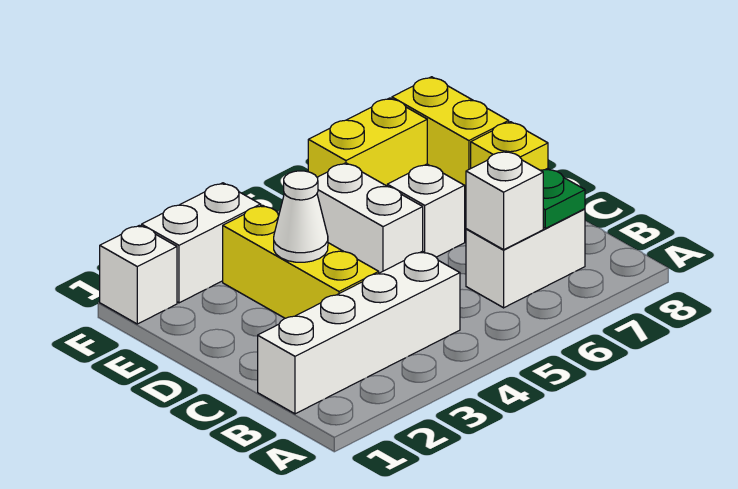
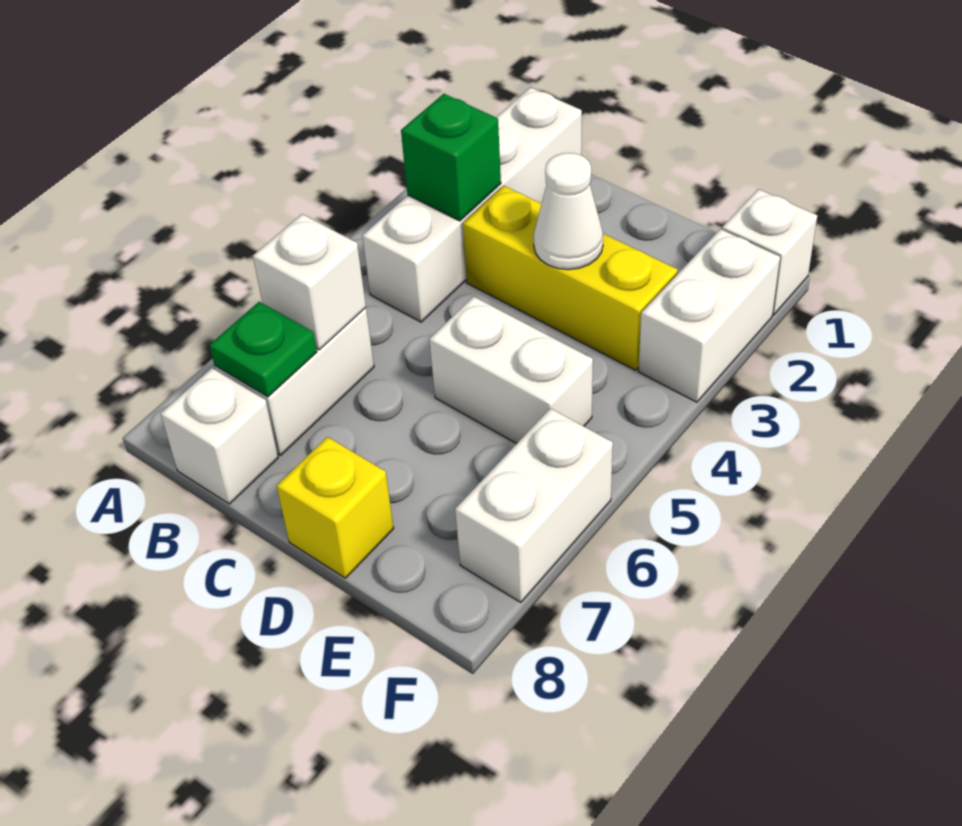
none -> green 1x1 brick [401,94,501,221]
white 1x1 brick [387,164,465,257] -> white 1x1 brick moved to [161,368,278,504]
yellow 1x2 brick [392,77,509,196] -> none
yellow 1x2 brick [308,98,427,186] -> white 1x2 brick [455,408,613,602]

